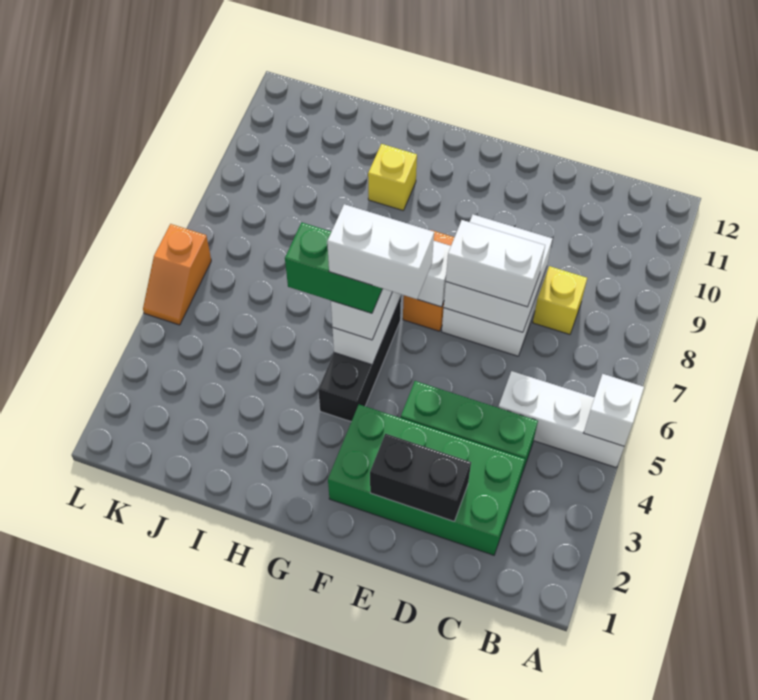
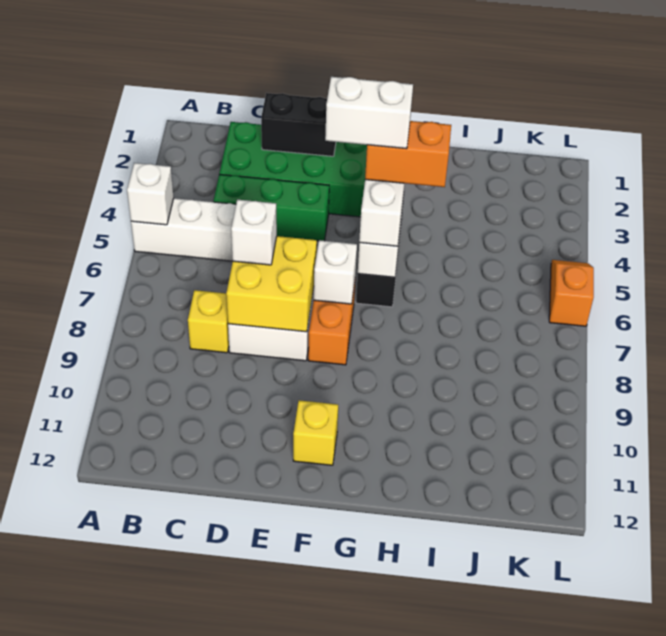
white 2x2 brick [444,215,552,332] -> yellow 2x2 brick [226,236,317,332]
white 1x2 brick [446,220,545,307] -> white 1x1 brick [231,200,277,265]
green 1x2 brick [285,222,383,313] -> orange 1x2 brick [365,121,451,187]
yellow 1x1 brick [368,144,417,210] -> yellow 1x1 brick moved to [293,400,338,465]

